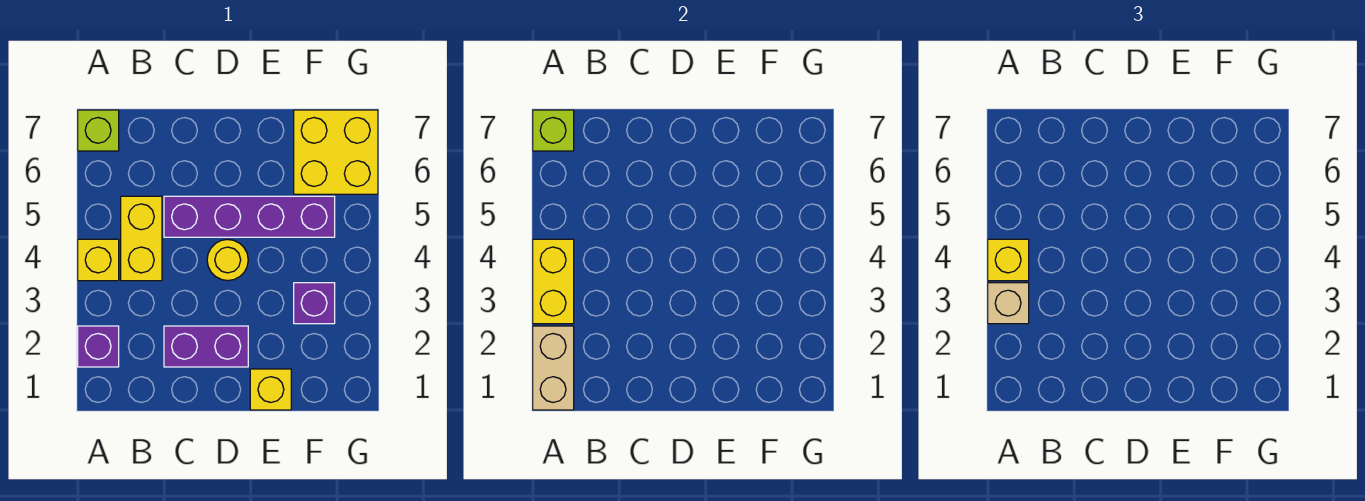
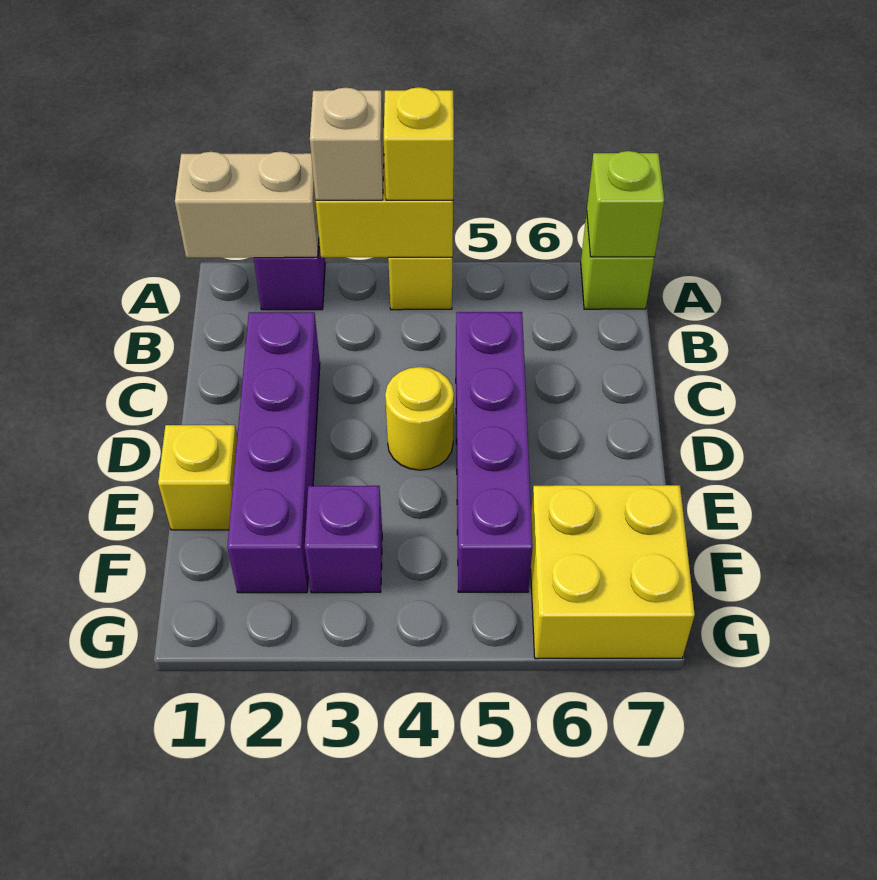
yellow 1x2 brick [121,196,162,281] -> none
purple 1x2 brick [164,326,248,367] -> purple 1x4 brick [227,312,320,593]

